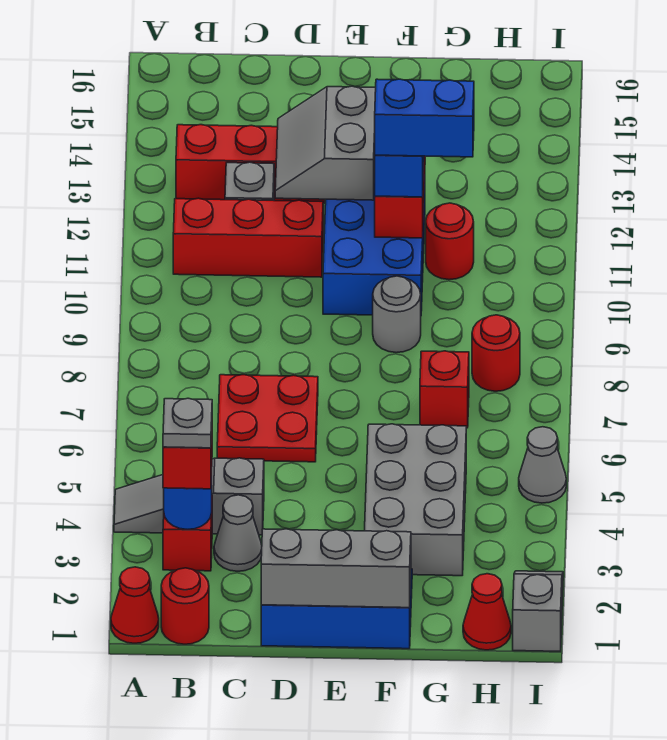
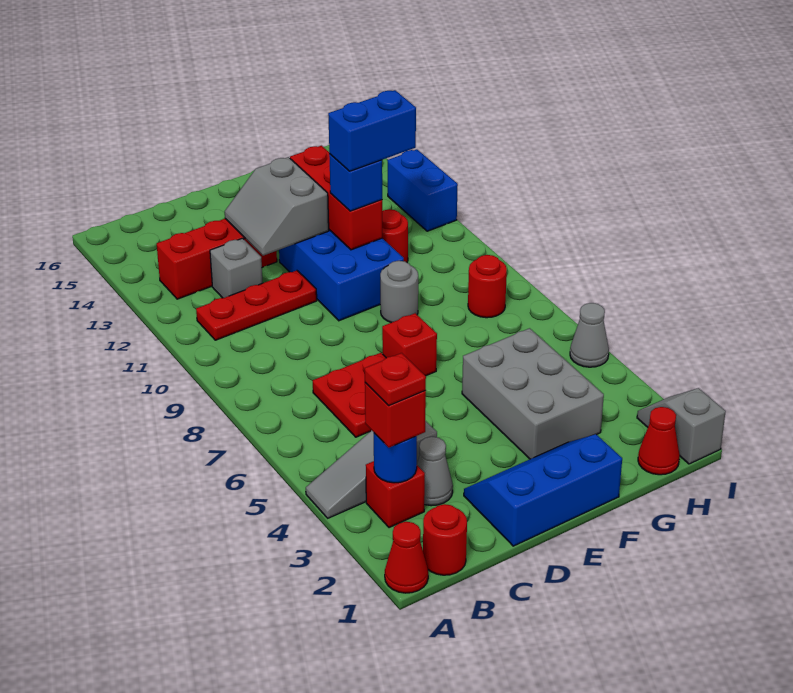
grey 1x1 plate [163,398,212,448] -> red 1x1 plate [365,353,426,405]
red 1x3 brick [173,198,323,277] -> red 1x3 plate [196,270,317,340]
grey 1x3 brick [261,529,411,608] -> none
red 1x1 brick [420,351,469,428] -> red 1x1 brick moved to [382,313,437,376]
none -> blue 1x2 brick [387,149,458,231]

